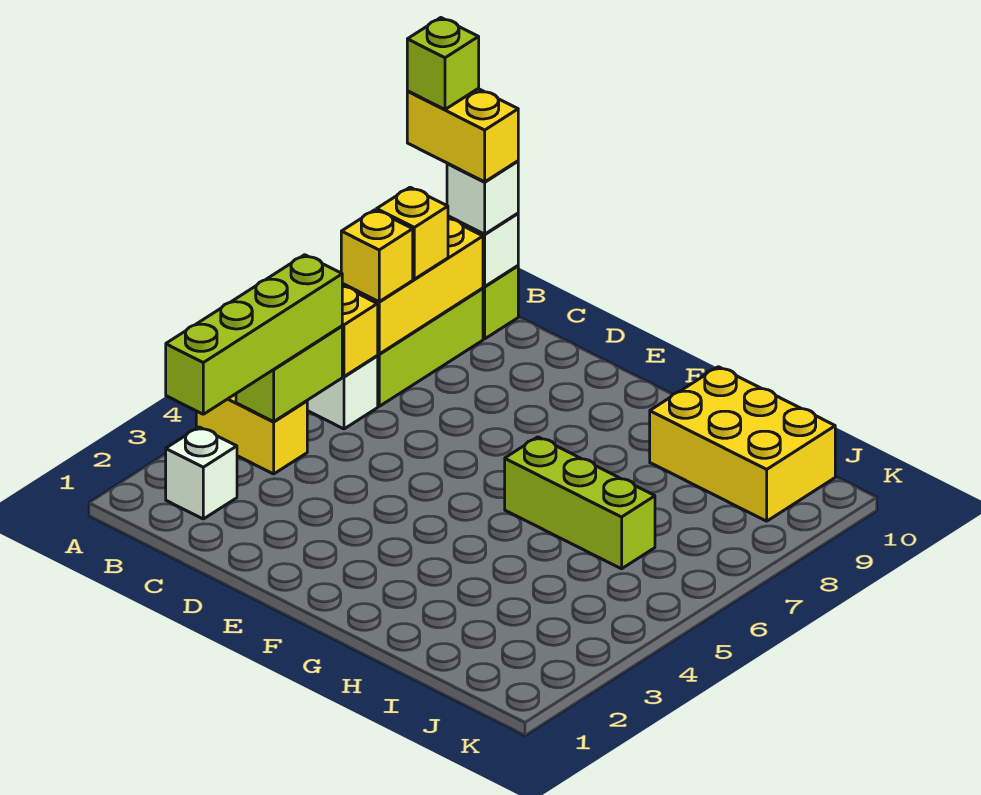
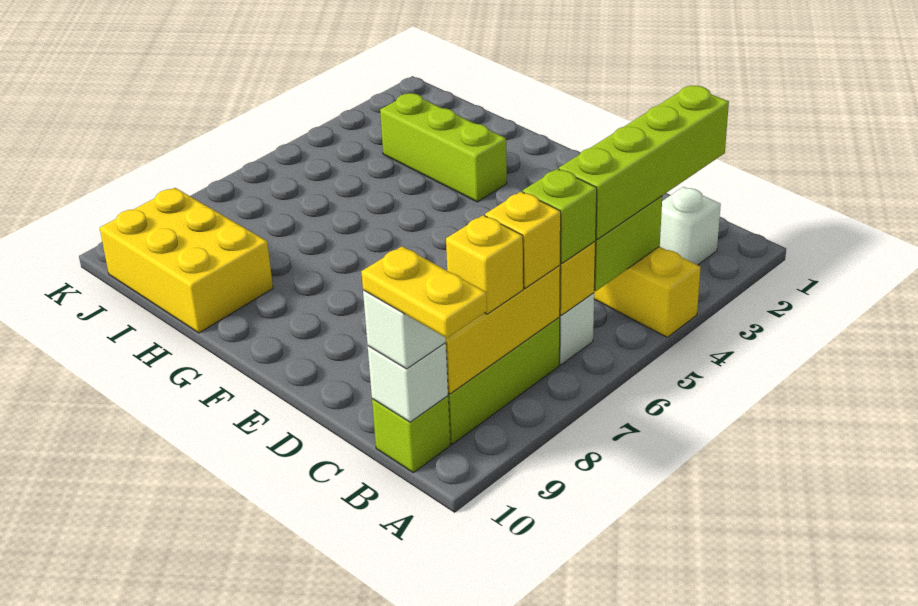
yellow 1x2 brick [407,89,518,182] -> yellow 1x2 plate [361,246,487,338]
lime 1x1 brick [407,18,479,109] -> lime 1x1 brick moved to [523,169,597,263]
lime 1x3 brick [505,437,655,569] -> lime 1x3 brick moved to [380,93,507,202]

